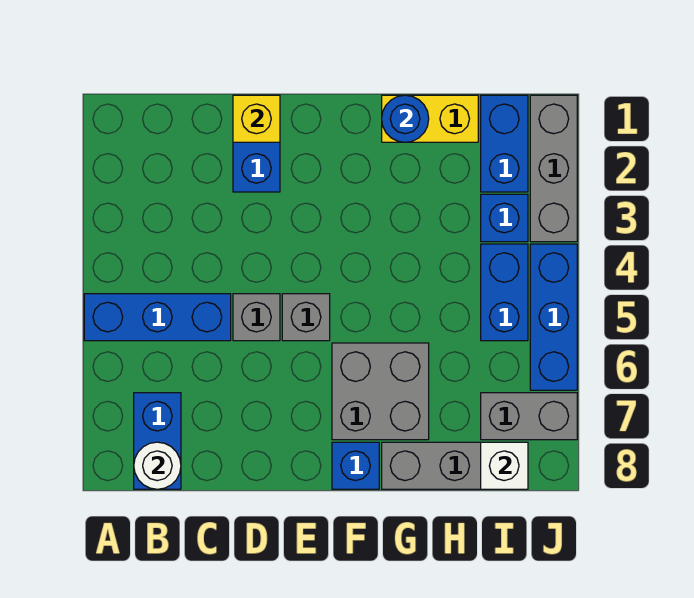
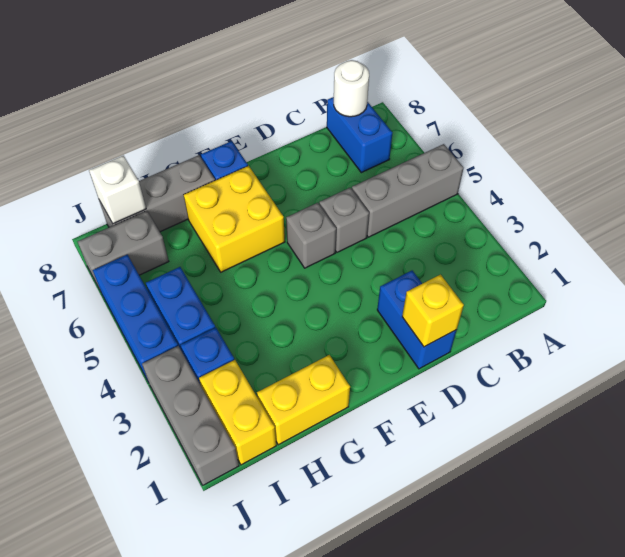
blue 1x3 brick [84,294,231,341] -> grey 1x3 brick [352,144,464,237]
grey 2x2 brick [332,343,429,440] -> yellow 2x2 brick [184,166,285,272]
blue 1x1 round brick [382,95,429,142] -> none
blue 1x2 brick [481,95,528,192] -> yellow 1x2 brick [199,360,276,465]

